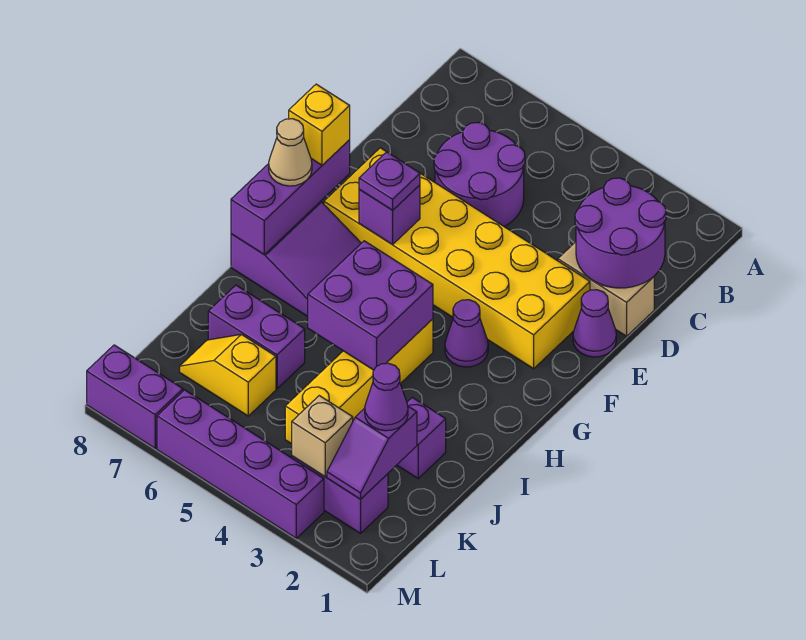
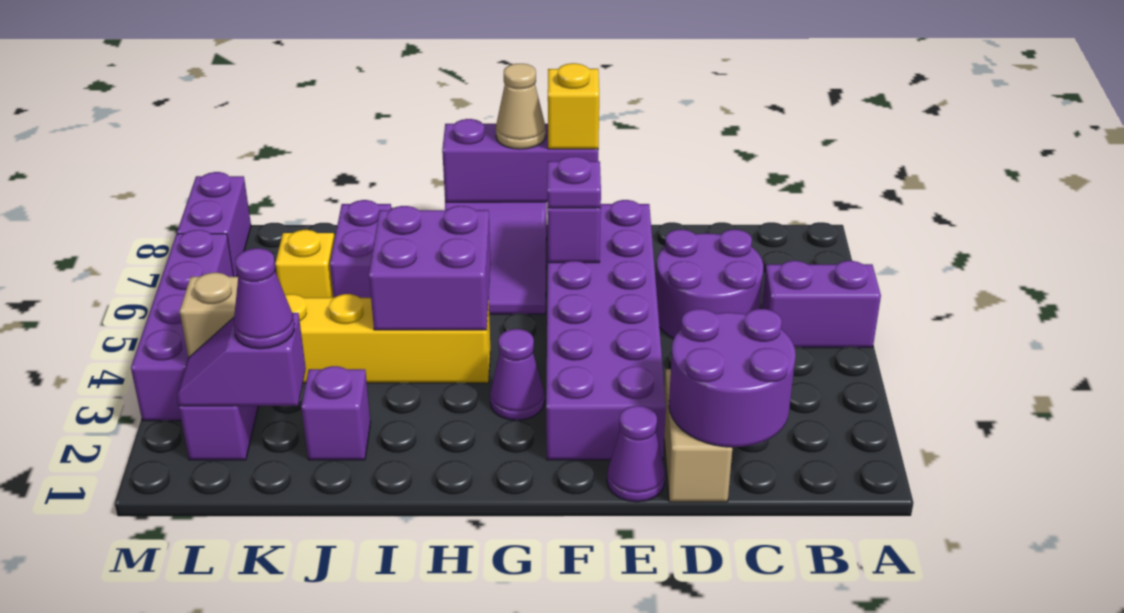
none -> purple 1x2 brick [762,261,881,348]
yellow 2x6 brick [324,148,590,369] -> purple 2x6 brick [546,200,666,460]

